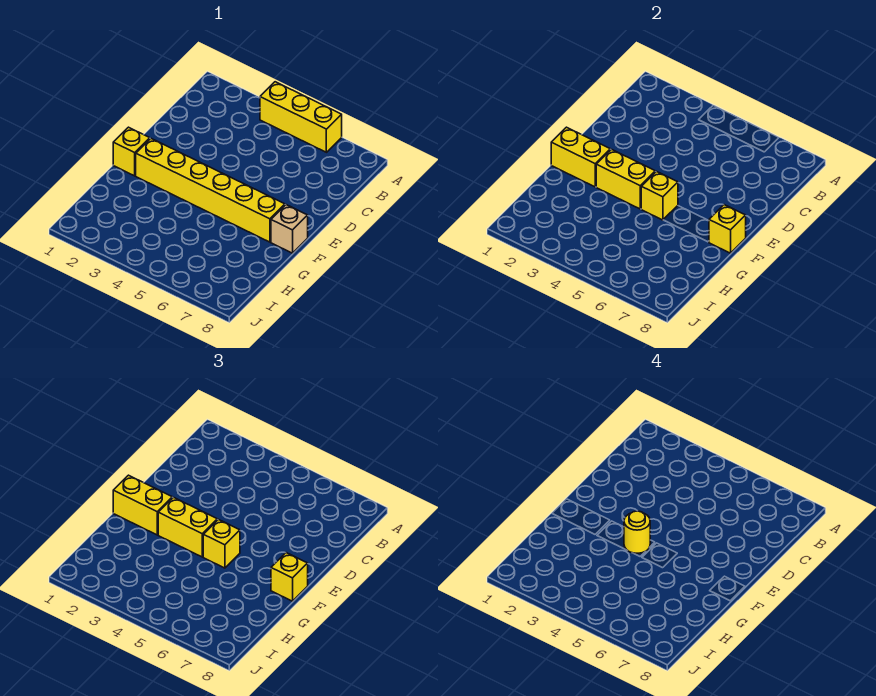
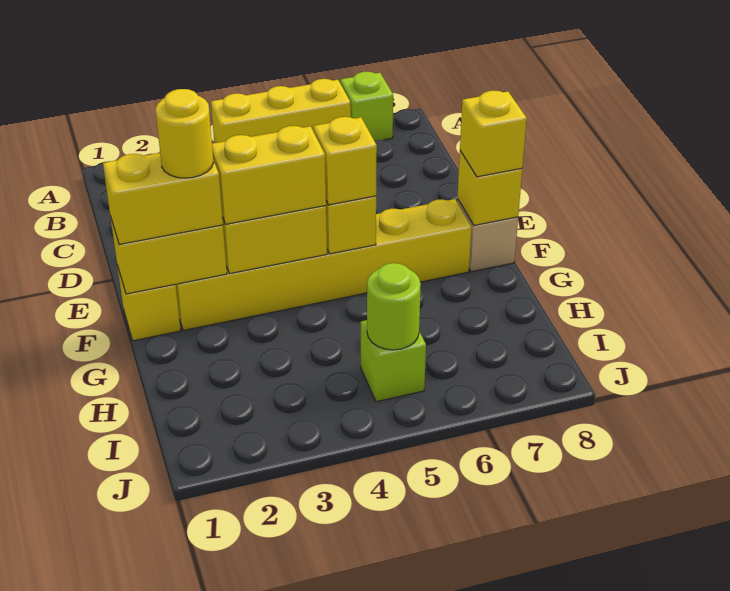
none -> lime 1x1 brick [340,72,393,140]
yellow 1x1 round brick [624,511,650,553] -> yellow 1x1 round brick moved to [156,89,213,178]
none -> lime 1x1 brick [361,320,426,402]
none -> lime 1x1 round brick [367,263,421,350]

